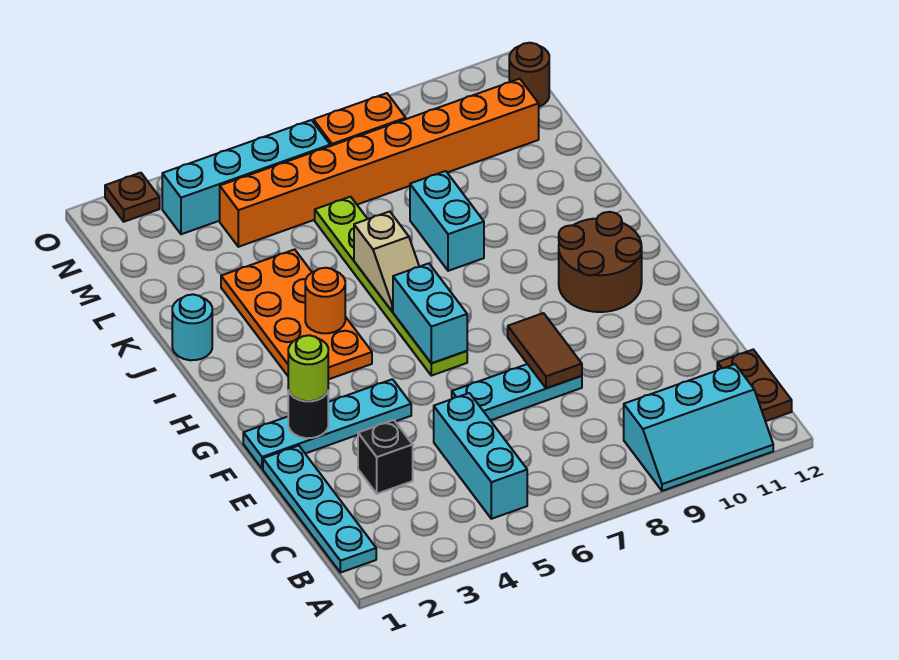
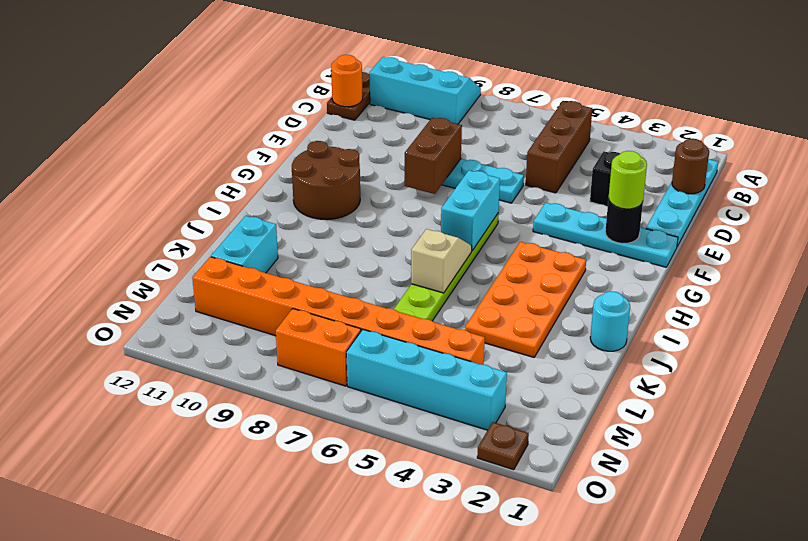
cyan 1x3 brick [434,393,527,519] -> brown 1x3 brick [526,101,592,193]
brown 1x2 tile [508,313,582,388] -> brown 1x2 brick [405,118,462,194]
orange 1x1 round brick [305,268,345,333] -> orange 1x1 round brick moved to [331,55,363,107]
cyan 1x2 brick [410,171,484,271] -> cyan 1x2 brick moved to [211,216,278,273]
brown 1x1 round brick [509,43,549,107] -> brown 1x1 round brick moved to [672,139,709,194]

